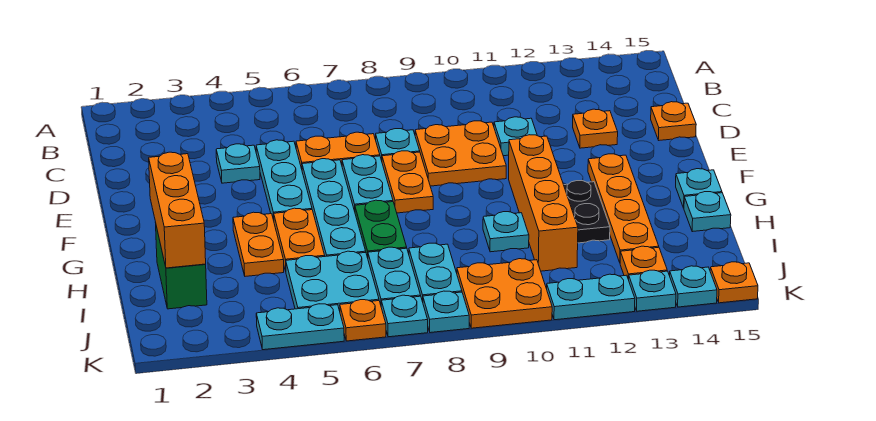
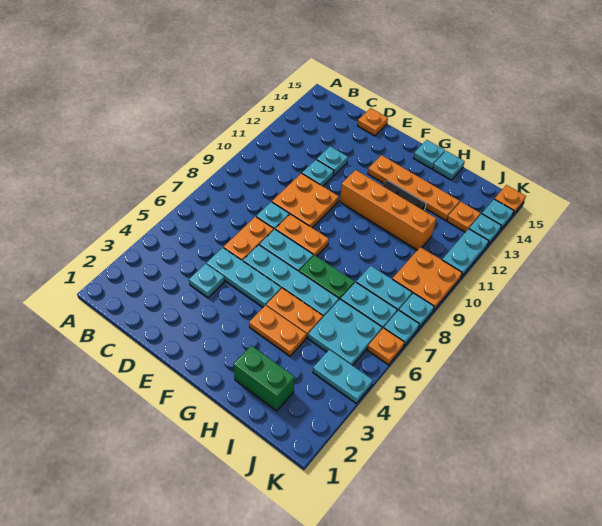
orange 1x1 plate [573,109,618,148] -> none
orange 1x3 brick [149,152,206,268] -> none
cyan 1x1 plate [483,212,529,252] -> cyan 1x1 plate moved to [317,146,348,175]
cyan 1x2 plate [256,304,344,350] -> cyan 1x2 plate turned to [313,350,373,403]

